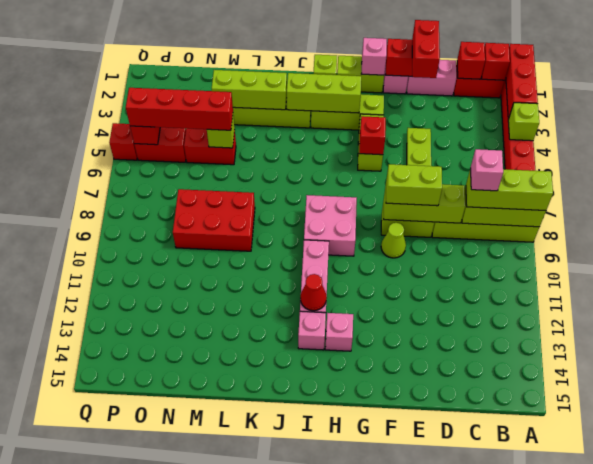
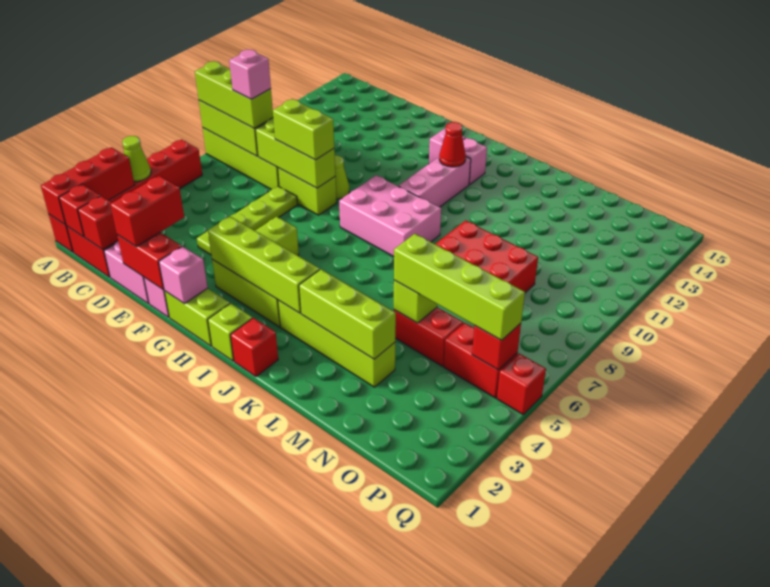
lime 1x1 brick [508,103,539,141] -> lime 1x1 cone [123,136,151,181]
red 1x1 brick [359,116,386,155] -> red 1x1 brick moved to [231,318,278,377]
lime 1x3 brick [287,73,361,113] -> lime 1x4 brick [208,216,320,313]
pink 2x2 brick [304,195,357,256] -> pink 2x3 brick [339,175,441,257]
red 1x4 brick [126,88,233,130] -> lime 1x4 brick [394,234,525,340]

